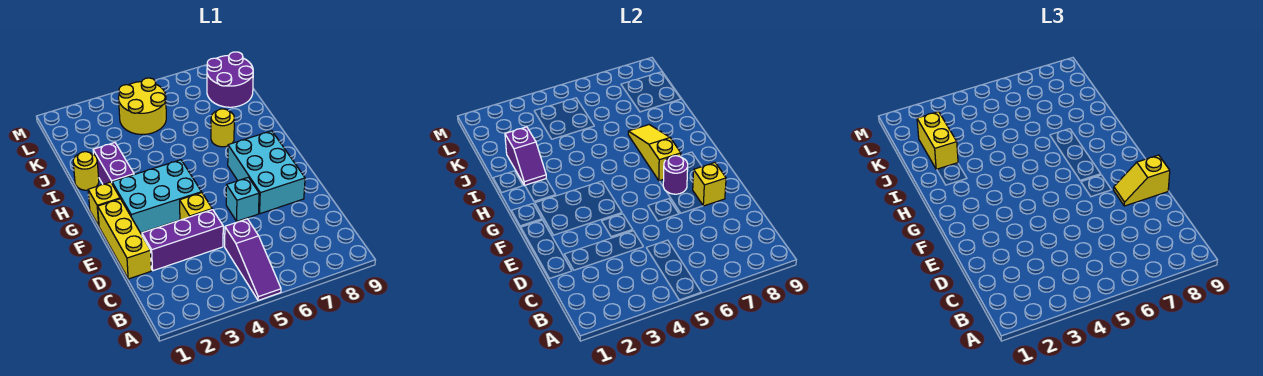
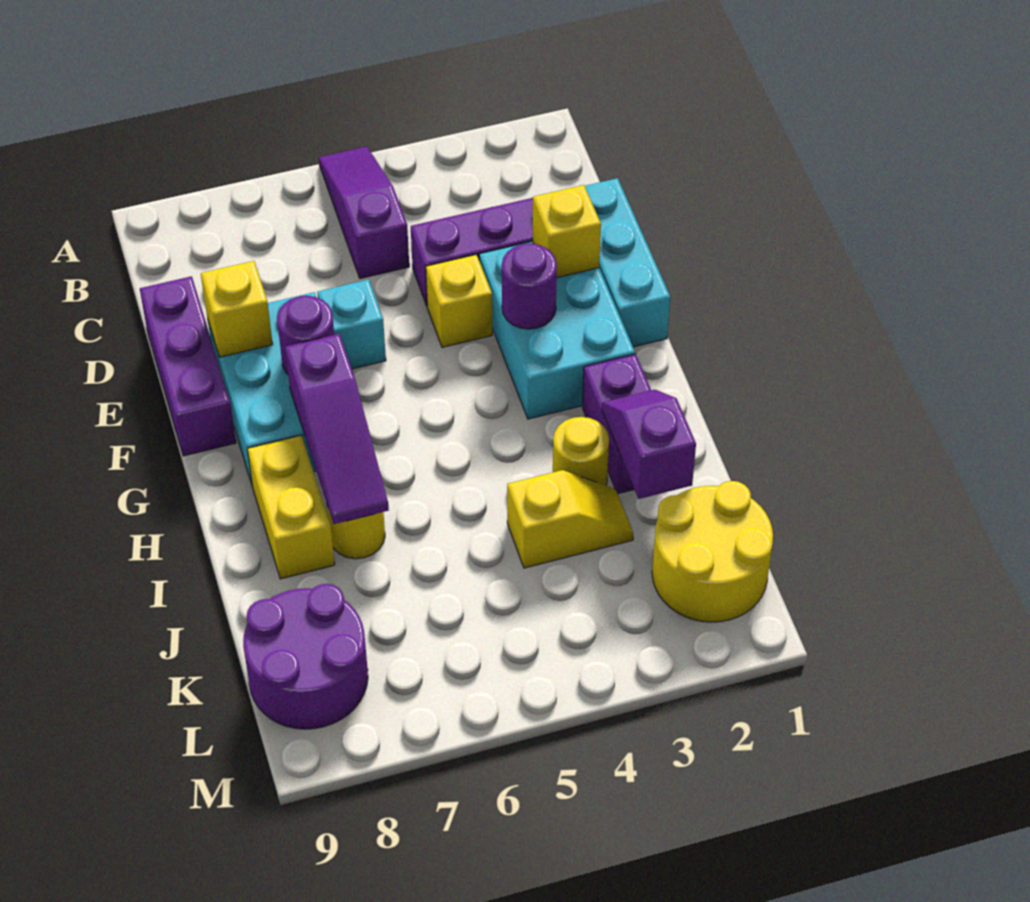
yellow 1x3 brick [98,199,151,279] -> cyan 1x3 brick [585,178,670,347]
none -> purple 1x3 brick [140,276,236,456]
yellow 1x2 slope [1114,155,1170,206] -> yellow 1x2 slope moved to [507,470,633,568]
cyan 2x3 brick [112,160,202,233] -> cyan 2x3 brick turned to [479,241,635,419]
none -> purple 1x1 round brick [502,243,557,329]
yellow 1x1 brick [88,182,120,226] -> yellow 1x1 brick moved to [532,185,601,278]
yellow 1x3 slope [628,125,681,181] -> purple 1x3 slope [285,334,389,524]
yellow 1x1 round brick [73,152,99,190] -> yellow 1x1 round brick moved to [553,417,609,486]
yellow 1x2 brick [917,112,958,170] -> yellow 1x2 brick moved to [247,435,335,579]
yellow 2x2 round brick [119,78,166,135] -> yellow 2x2 round brick moved to [652,481,773,622]

